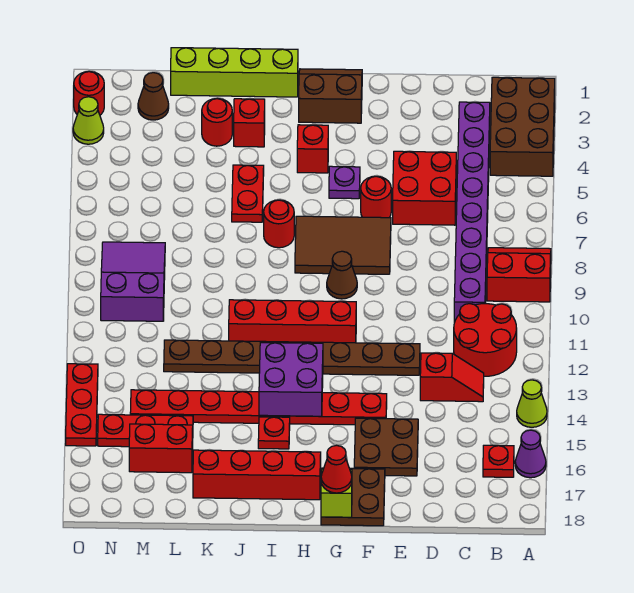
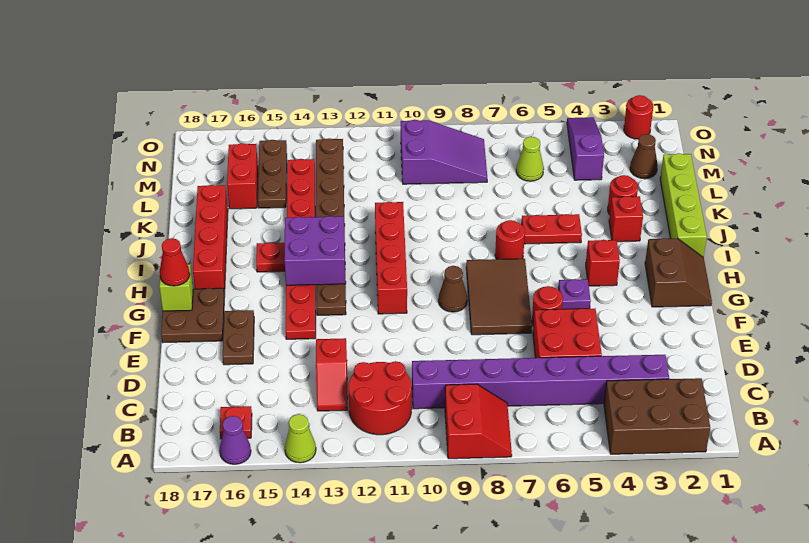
brown 1x8 plate [164,340,420,375] -> brown 1x8 plate moved to [316,138,346,315]
brown 2x2 plate [354,418,418,476] -> brown 1x2 plate [223,310,254,365]
red 1x3 plate [98,414,193,447] -> brown 1x3 plate [258,140,287,208]
none -> purple 1x3 slope [567,117,604,180]
lime 1x1 cone [73,97,104,144] -> lime 1x1 cone moved to [516,137,544,181]
red 1x3 plate [66,364,98,446] -> none

